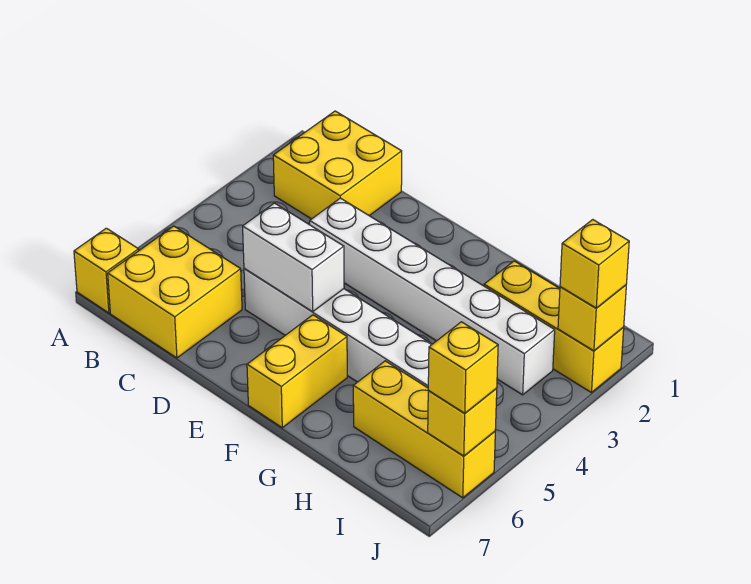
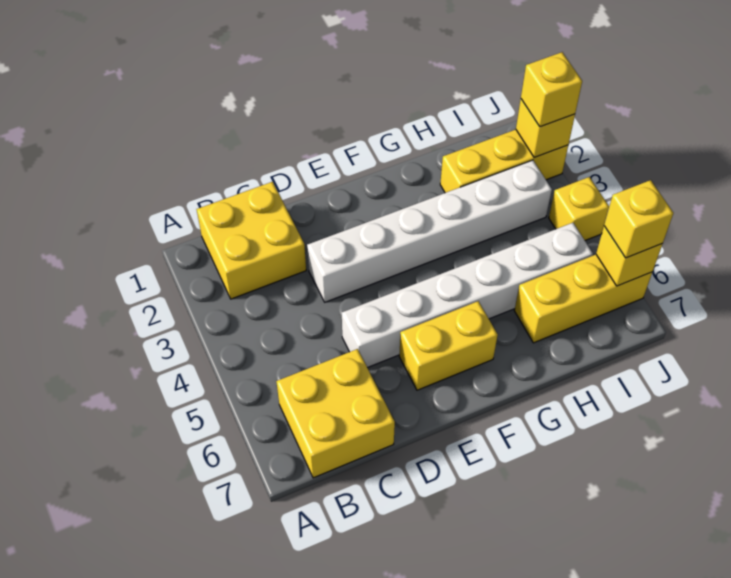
yellow 1x1 brick [74,228,139,313] -> yellow 1x1 brick moved to [549,177,609,240]
white 1x2 brick [243,203,344,312] -> none
yellow 1x2 brick [247,315,347,428] -> yellow 1x2 brick turned to [399,301,498,390]

